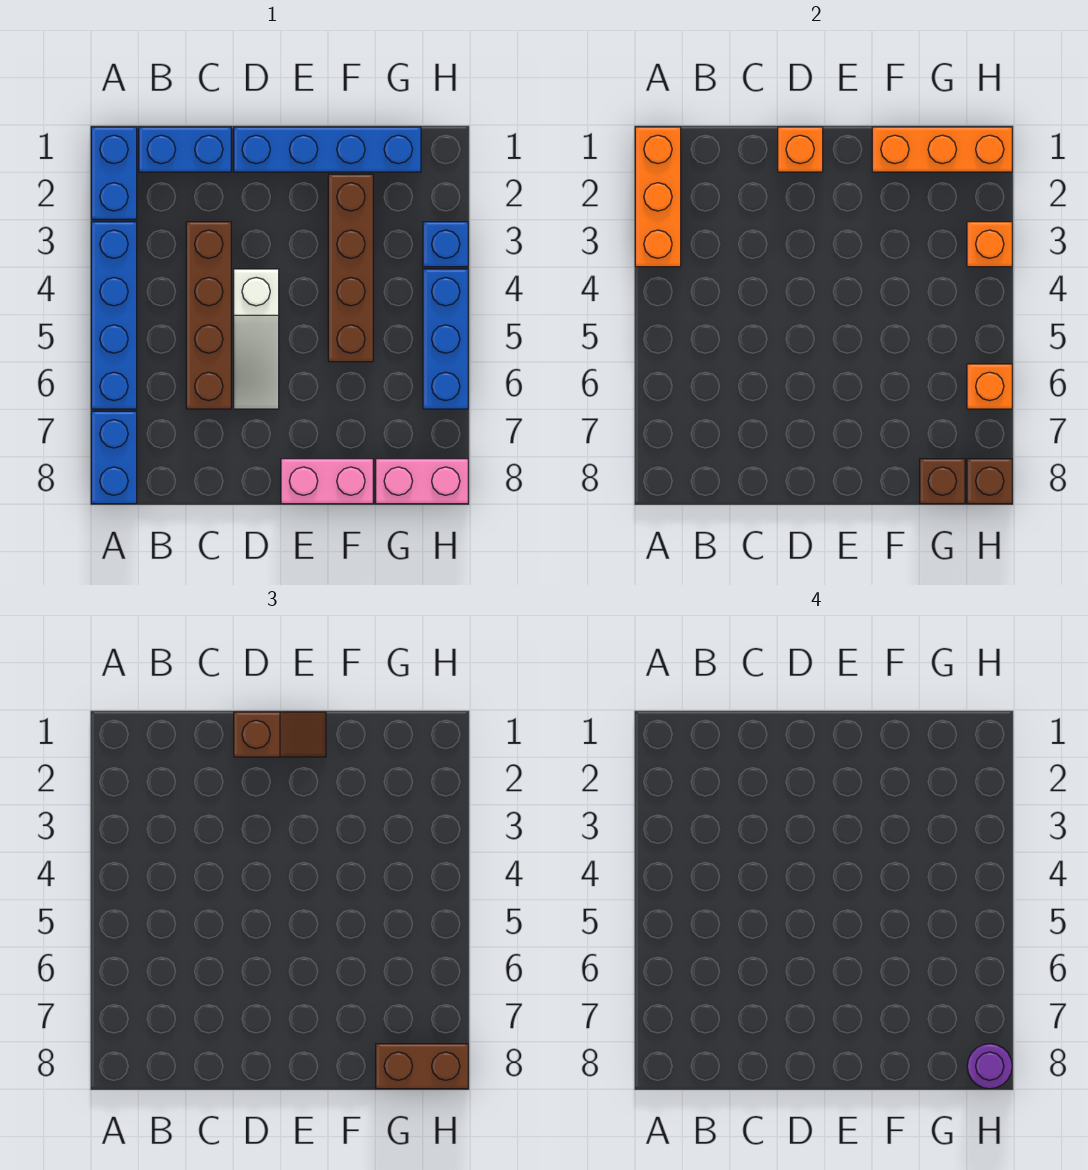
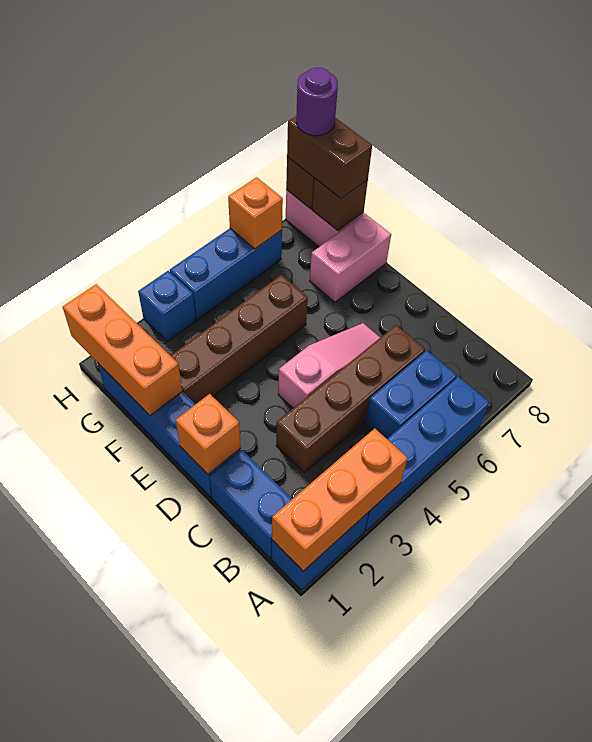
blue 1x2 brick [91,411,137,504] -> blue 1x2 brick moved to [365,350,457,439]
brown 1x2 slope [234,712,326,757] -> none
white 1x3 slope [234,269,279,409] -> pink 1x3 slope [278,323,380,408]
pink 1x2 brick [281,459,373,504] -> pink 1x2 brick turned to [310,214,391,302]
orange 1x1 brick [967,222,1012,267] -> none

